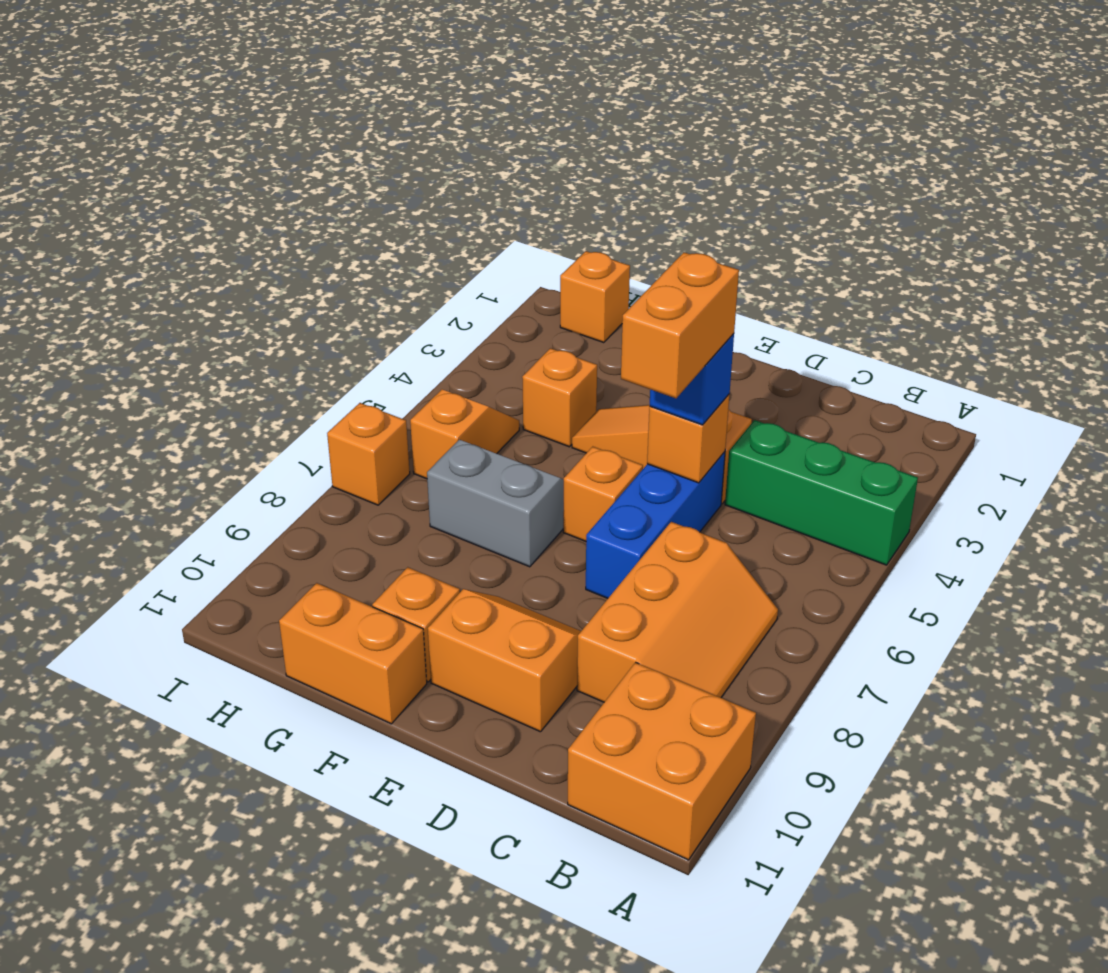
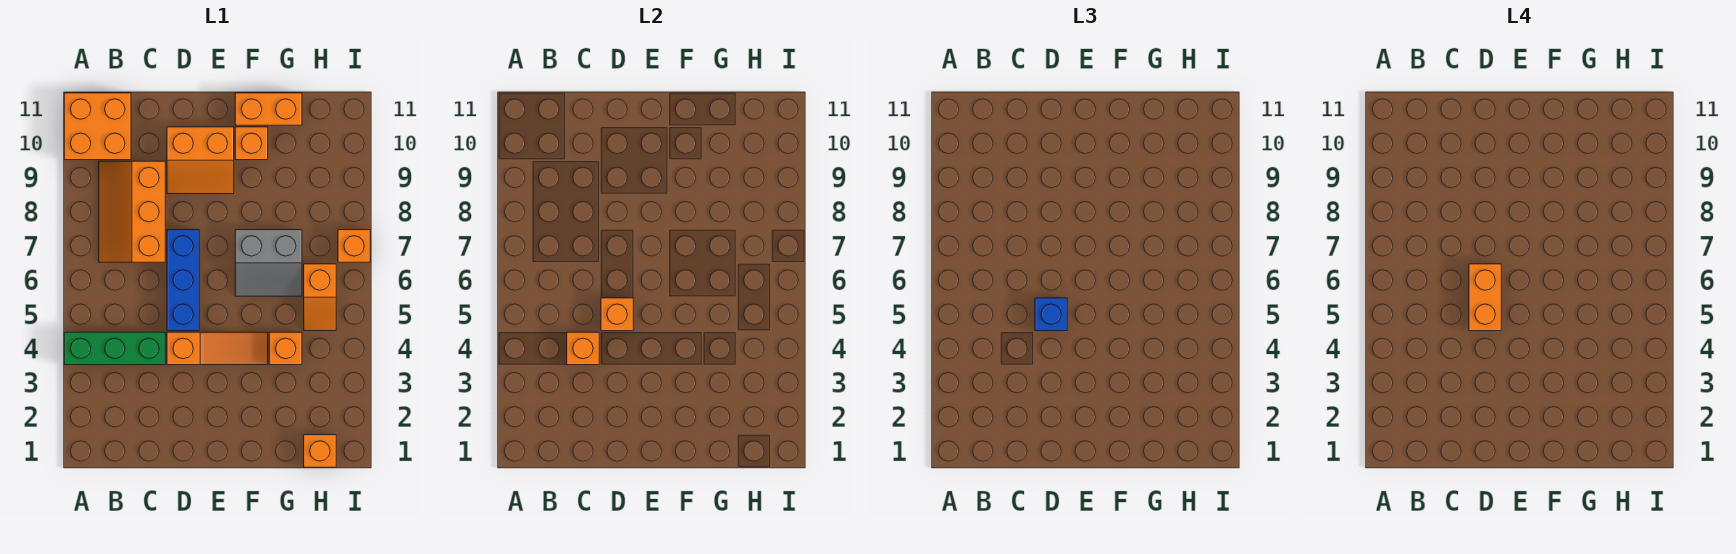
orange 1x1 brick [563,447,643,541] -> orange 1x1 brick moved to [567,332,599,365]

